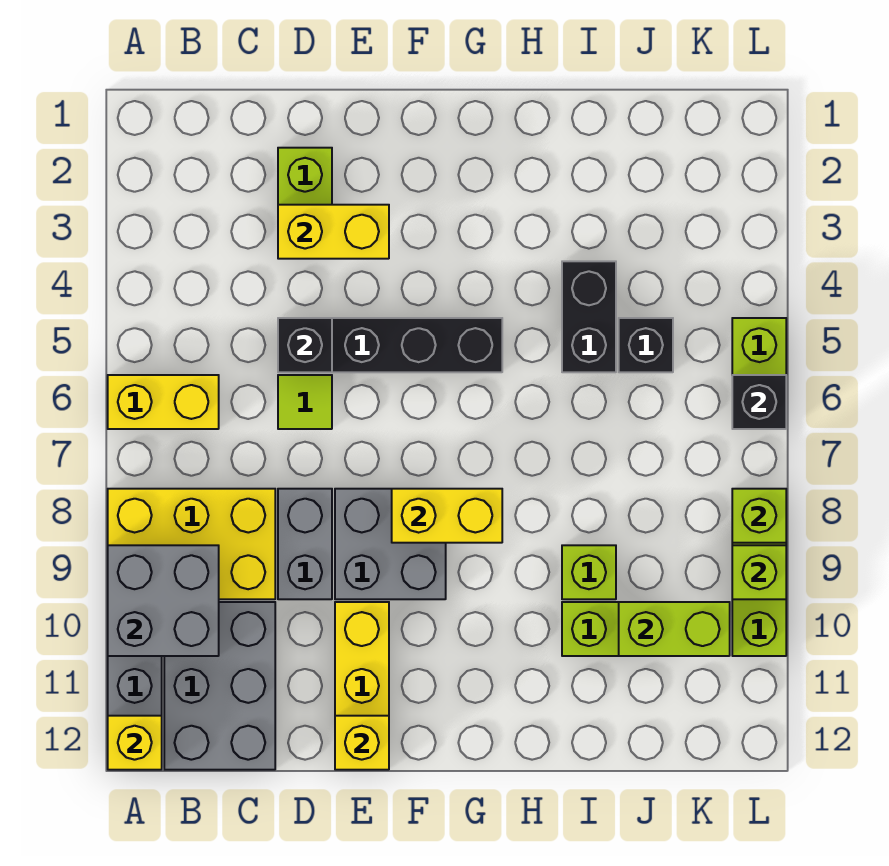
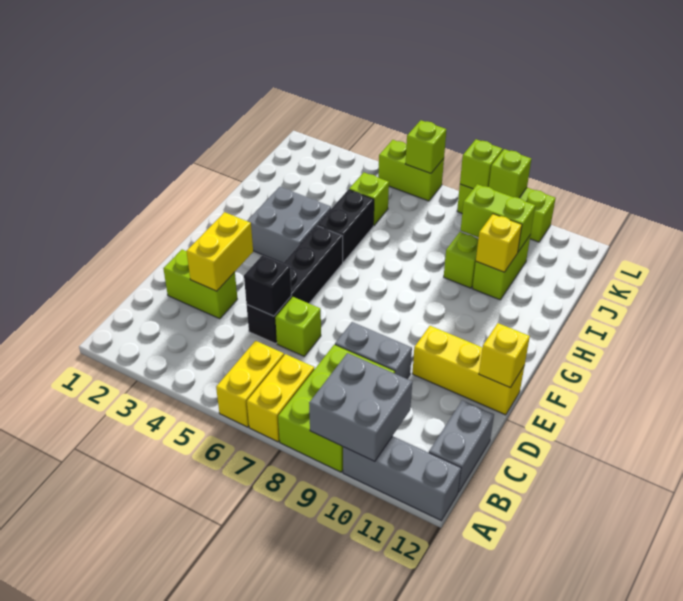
yellow 2x3 brick [108,489,275,599] -> lime 2x3 brick [278,344,395,472]
yellow 1x1 brick [108,716,162,770] -> yellow 1x1 brick moved to [476,214,522,272]
grey 2x3 brick [164,602,275,770] -> grey 1x2 brick [429,400,494,493]
lime 1x1 tile [278,375,332,429] -> lime 1x1 brick [275,297,321,356]
grey 2x2 brick [335,489,446,599] -> grey 2x2 brick moved to [247,187,331,263]
yellow 1x2 brick [392,489,502,543] -> yellow 1x2 brick moved to [247,354,314,442]
black 1x2 brick [562,261,616,372] -> black 1x2 brick turned to [317,190,374,262]
black 1x1 brick [619,318,673,372] -> lime 1x1 brick [349,172,389,226]
lime 1x2 brick [619,602,730,656] -> lime 1x2 brick turned to [461,184,535,252]
black 1x1 brick [732,375,786,429] -> lime 1x1 brick [406,120,446,173]

